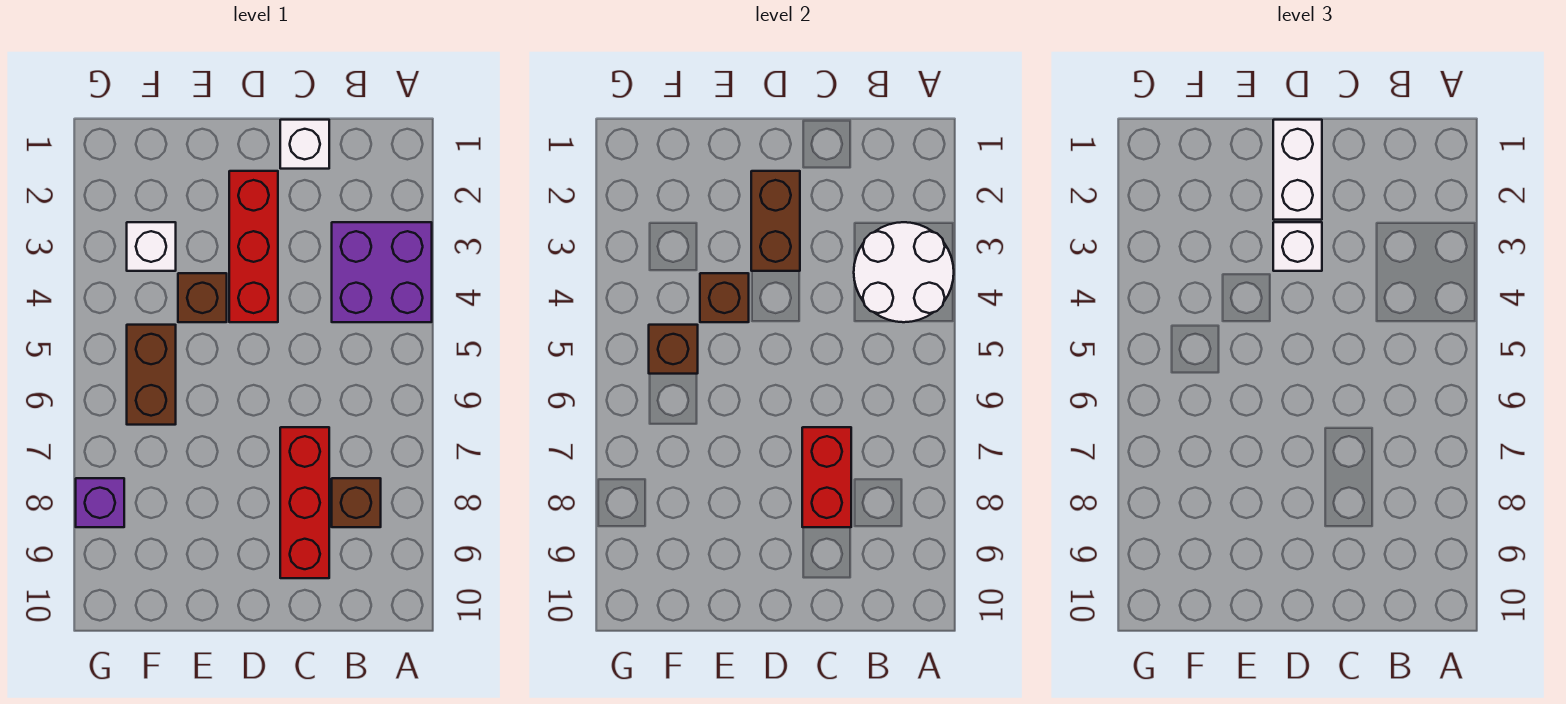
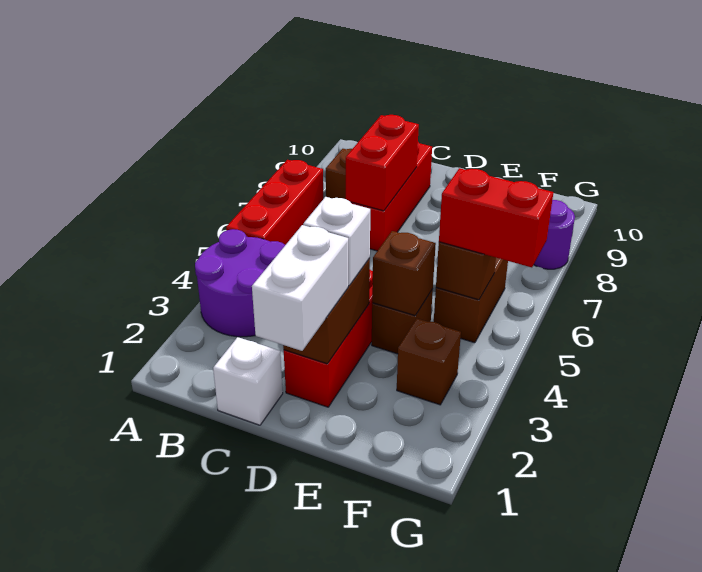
purple 2x2 brick [332,222,432,322] -> purple 2x2 round brick [195,229,285,337]
white 2x2 round brick [854,222,954,322] -> none
none -> red 1x3 brick [226,160,323,245]
white 1x1 brick [127,222,176,271] -> brown 1x1 brick [397,319,461,405]
none -> red 1x2 brick [439,168,553,267]
purple 1x1 brick [76,478,124,527] -> purple 1x1 round brick [534,200,575,269]

